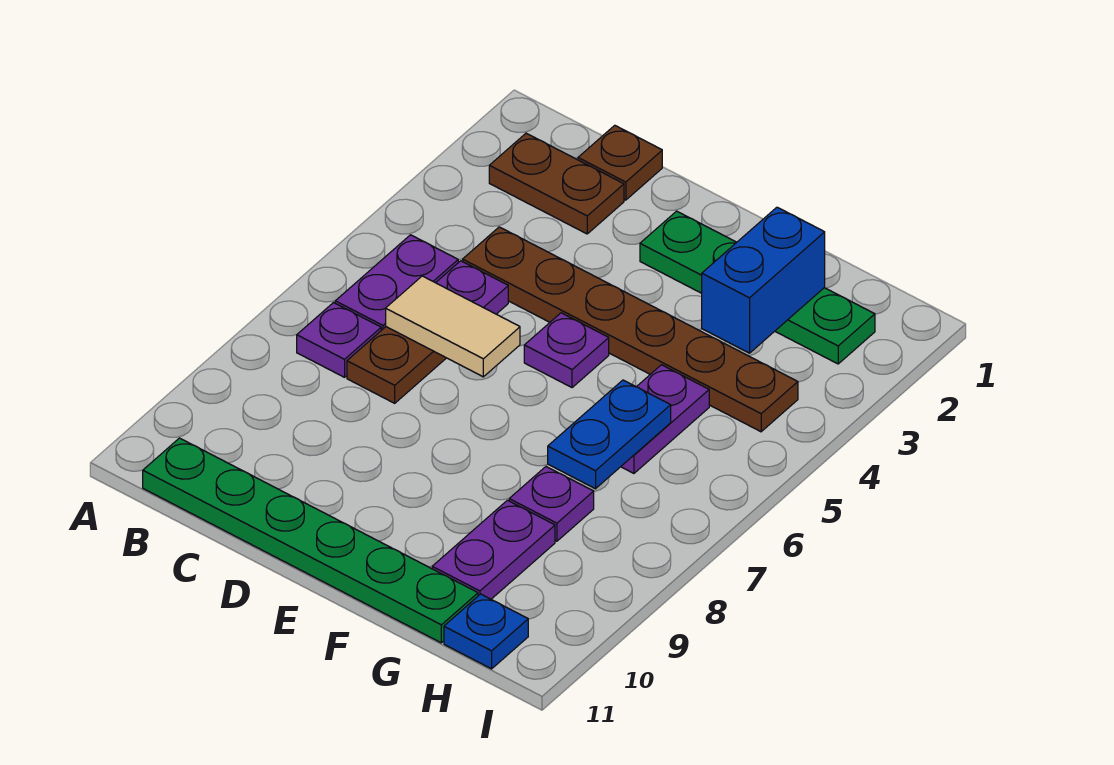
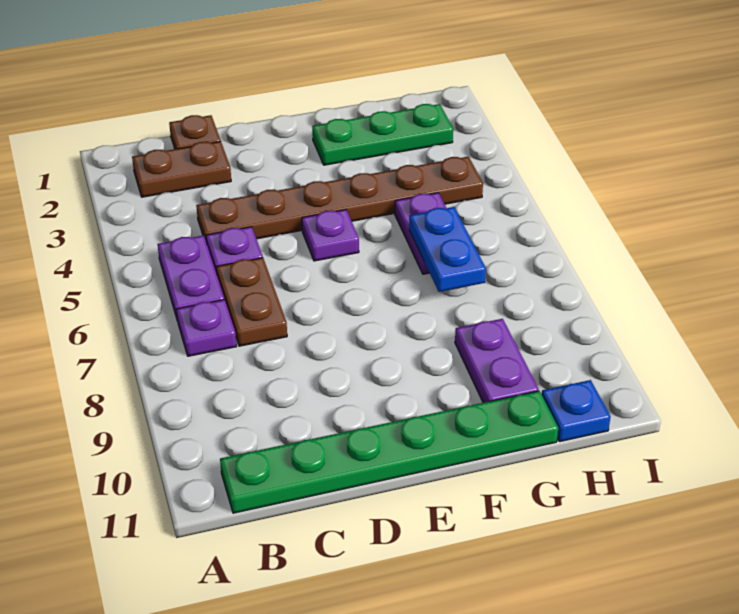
tan 1x2 tile [386,276,520,377] -> none
green 1x4 plate [640,211,875,364] -> green 1x3 plate [312,104,453,165]
blue 1x2 brick [702,207,825,353] -> none
purple 1x1 plate [509,467,594,541] -> none

